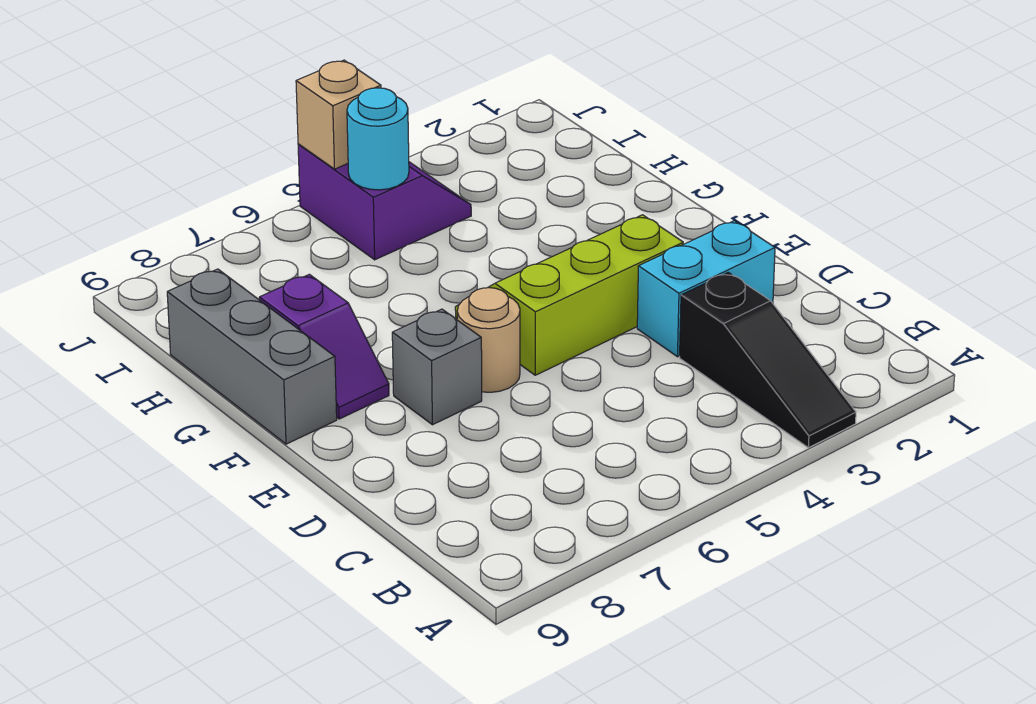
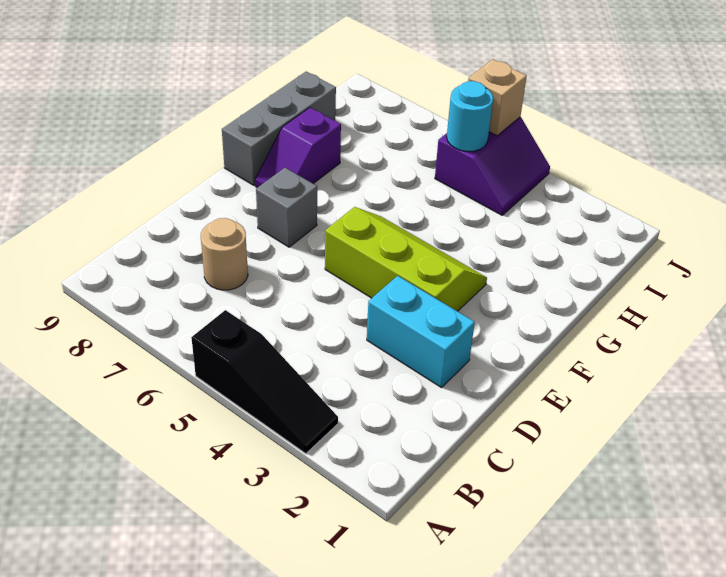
black 1x3 slope [680,272,856,448] -> black 1x3 slope turned to [191,310,338,454]
tan 1x1 round brick [457,288,520,392] -> tan 1x1 round brick moved to [201,218,248,290]

